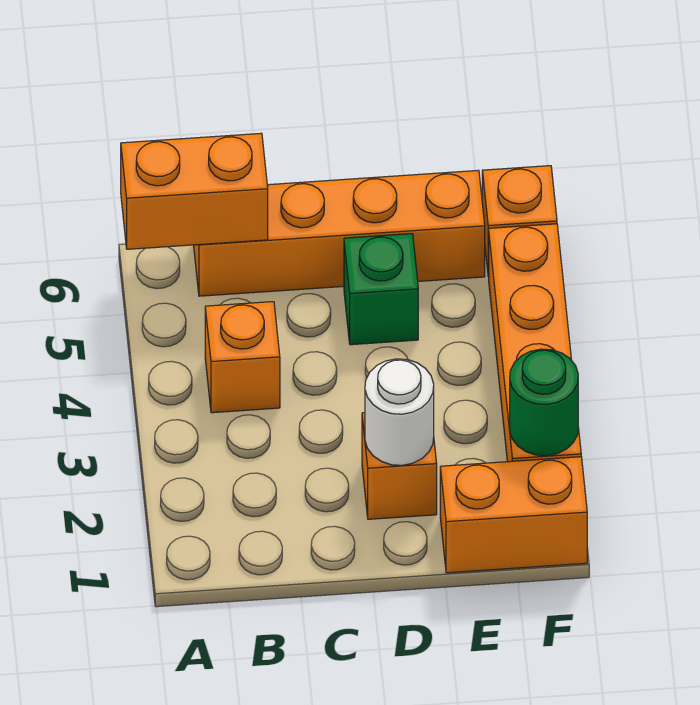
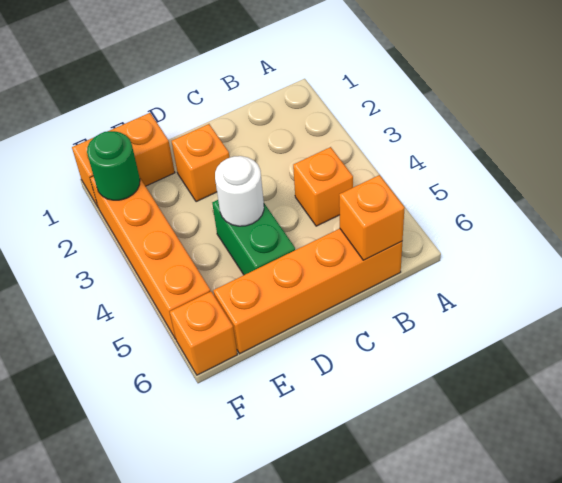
orange 1x2 brick [121,133,268,249] -> orange 1x1 brick [339,175,405,260]
white 1x1 round brick [365,359,434,465] -> white 1x1 round brick moved to [215,156,264,226]
green 1x1 brick [344,234,418,345] -> green 1x2 brick [212,200,295,275]

